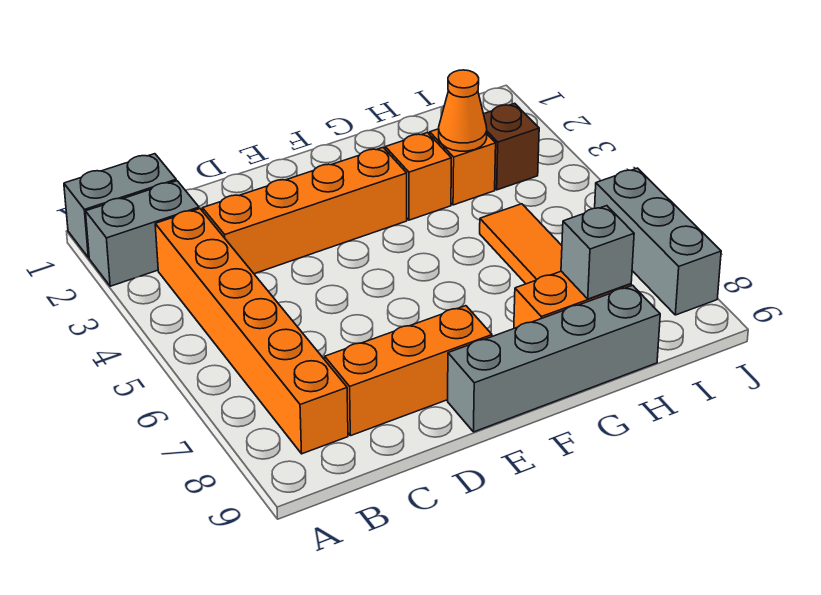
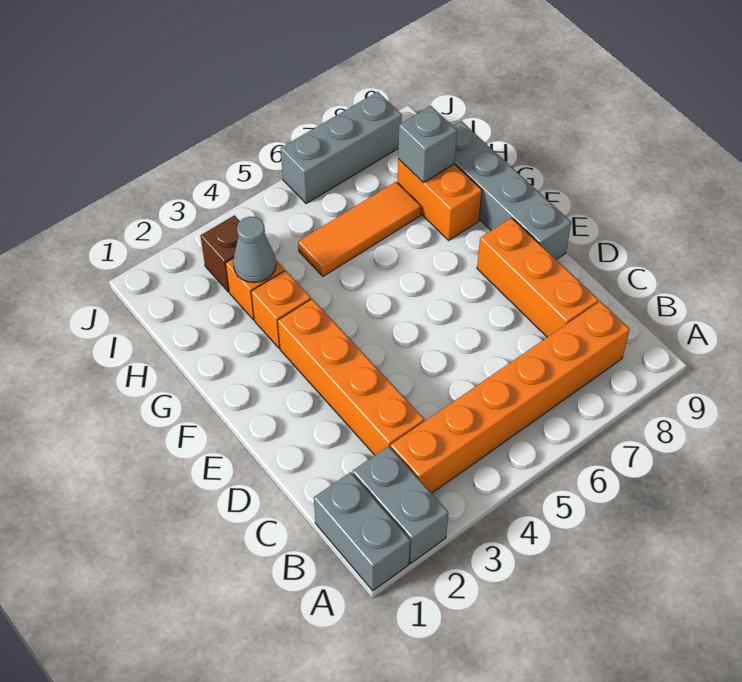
orange 1x1 cone [439,70,487,151] -> grey 1x1 cone [233,217,276,283]

